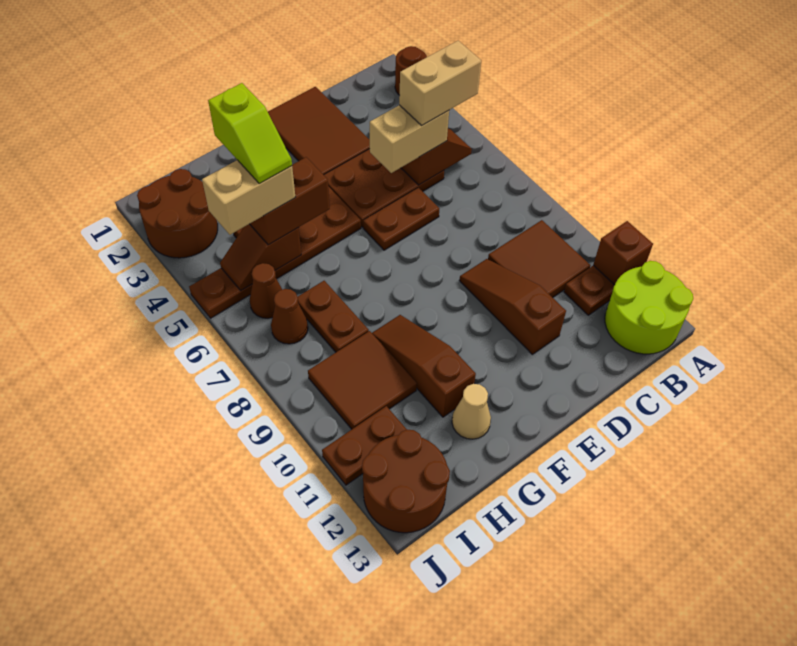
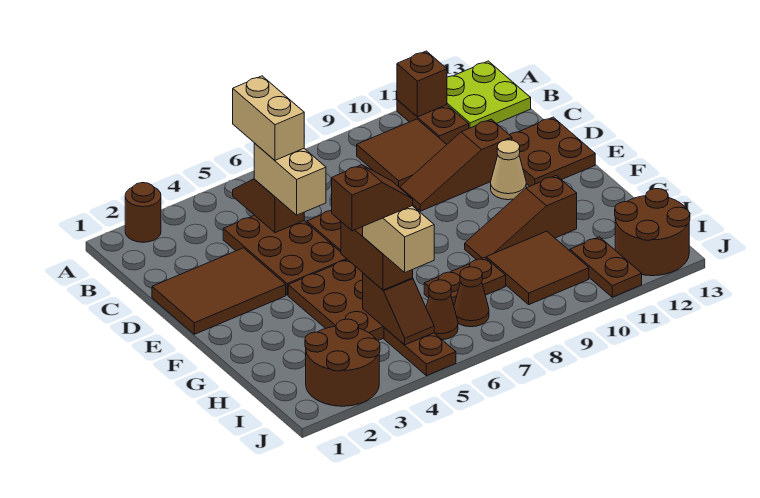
lime 2x2 round brick [605,261,693,354] -> lime 2x2 plate [447,61,531,128]
none -> brown 2x2 plate [510,117,595,186]
tan 1x1 cone [452,384,491,439] -> tan 1x1 cone moved to [491,140,526,200]
lime 1x2 slope [208,83,292,184] -> brown 1x2 slope [332,165,413,231]

